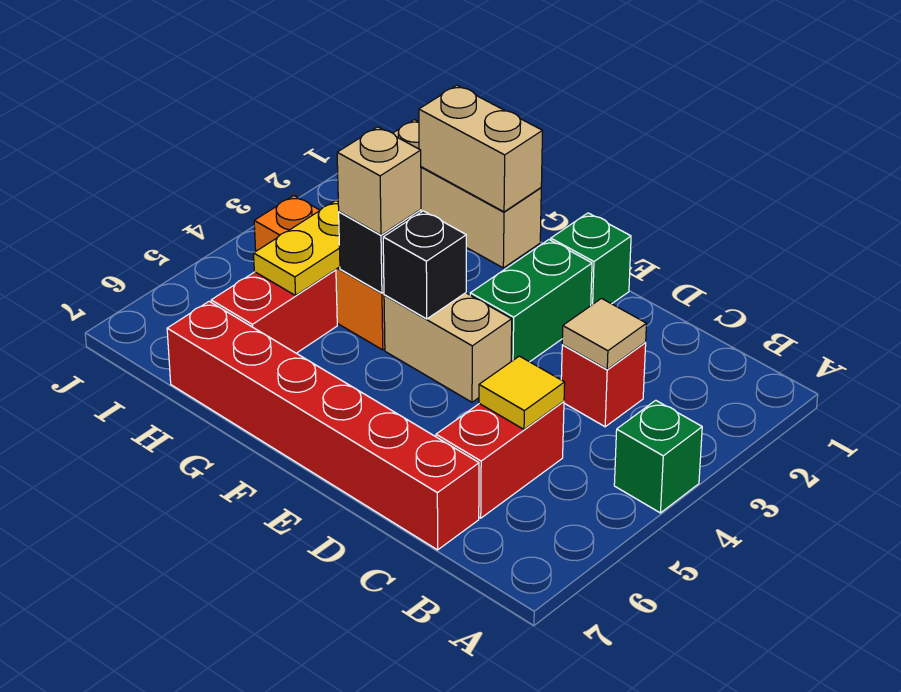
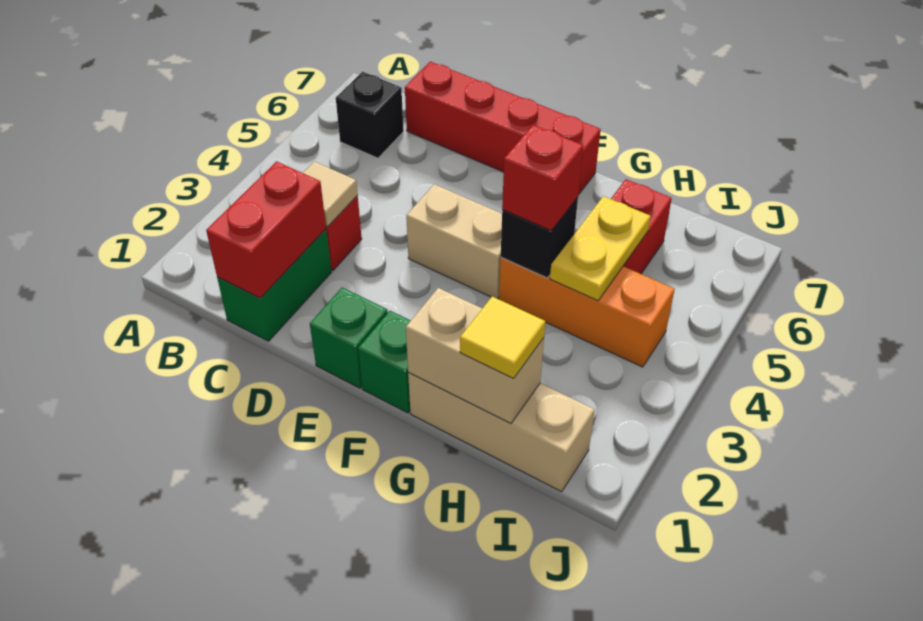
green 1x1 brick [614,400,702,513] -> green 1x1 brick moved to [358,311,411,413]
red 1x2 brick [436,401,564,518] -> red 1x2 brick moved to [206,162,326,298]
yellow 1x1 tile [479,356,565,429] -> yellow 1x1 tile moved to [460,297,545,379]
red 1x6 brick [167,301,479,550] -> red 1x4 brick [405,61,601,195]
green 1x2 brick [470,240,592,362] -> green 1x2 brick moved to [217,229,332,341]
black 1x1 brick [383,211,466,319] -> black 1x1 brick moved to [336,72,404,158]
tan 1x1 brick [337,127,421,235] -> red 1x1 brick [502,125,583,231]

